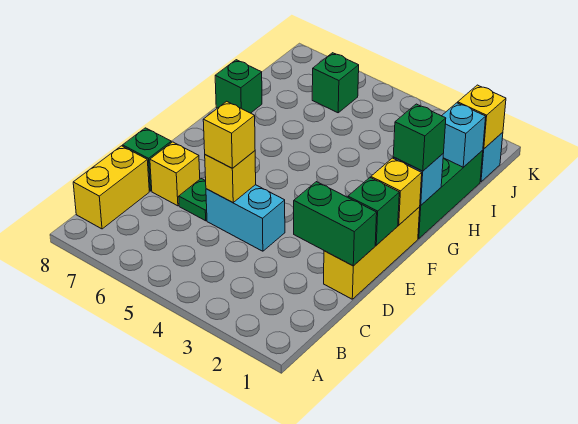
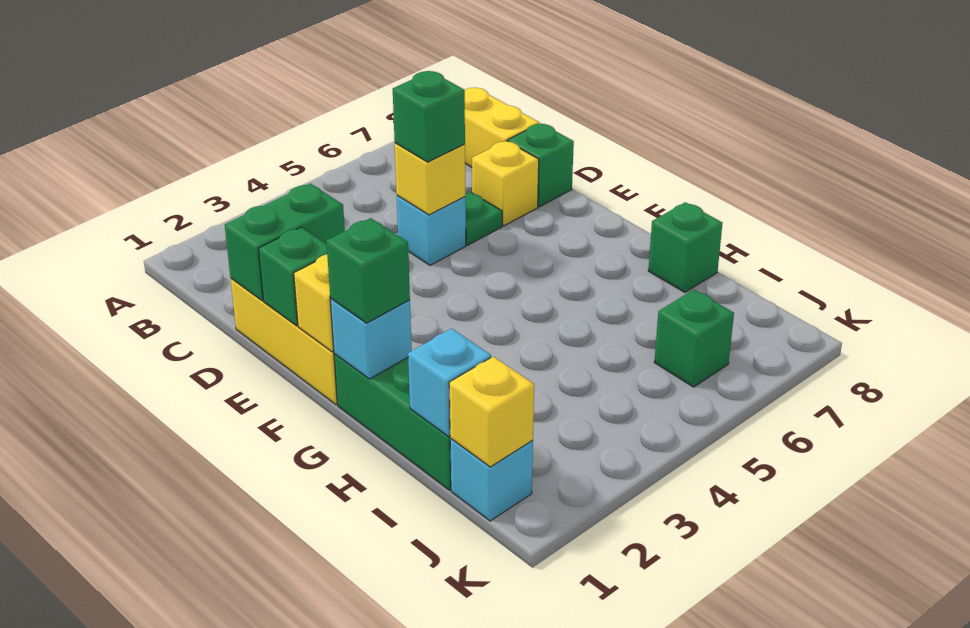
cyan 1x2 brick [206,185,285,251] -> cyan 1x1 brick [397,195,466,265]
yellow 1x1 brick [203,101,255,168] -> green 1x1 brick [393,71,465,162]

